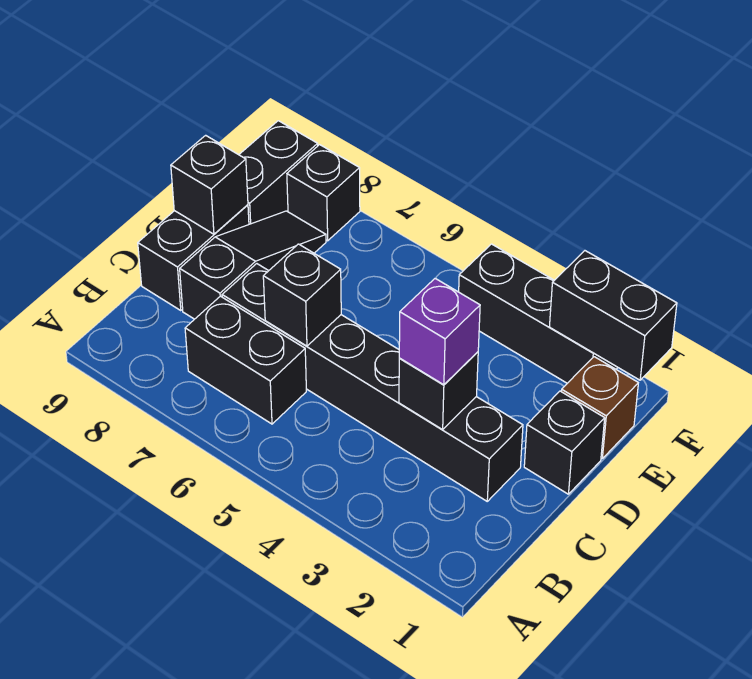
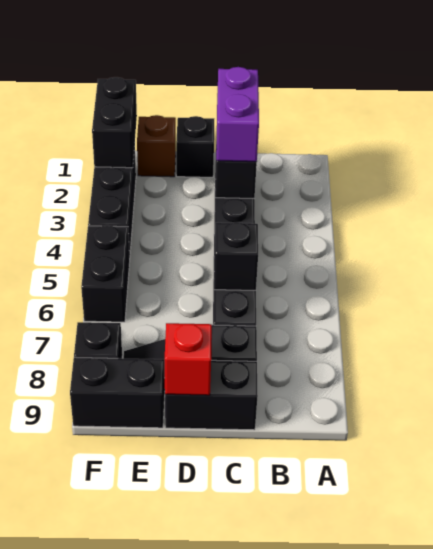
black 1x2 brick [185,296,306,424] -> black 1x2 brick moved to [81,225,130,322]
purple 1x1 brick [399,279,480,385] -> purple 1x2 brick [216,67,259,162]
black 1x1 brick [171,135,248,234] -> red 1x1 brick [164,323,212,395]

